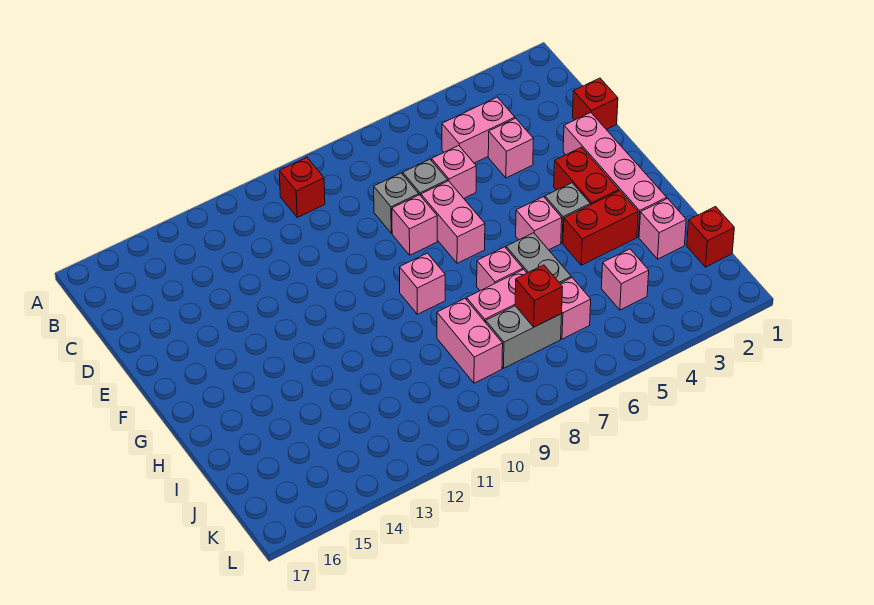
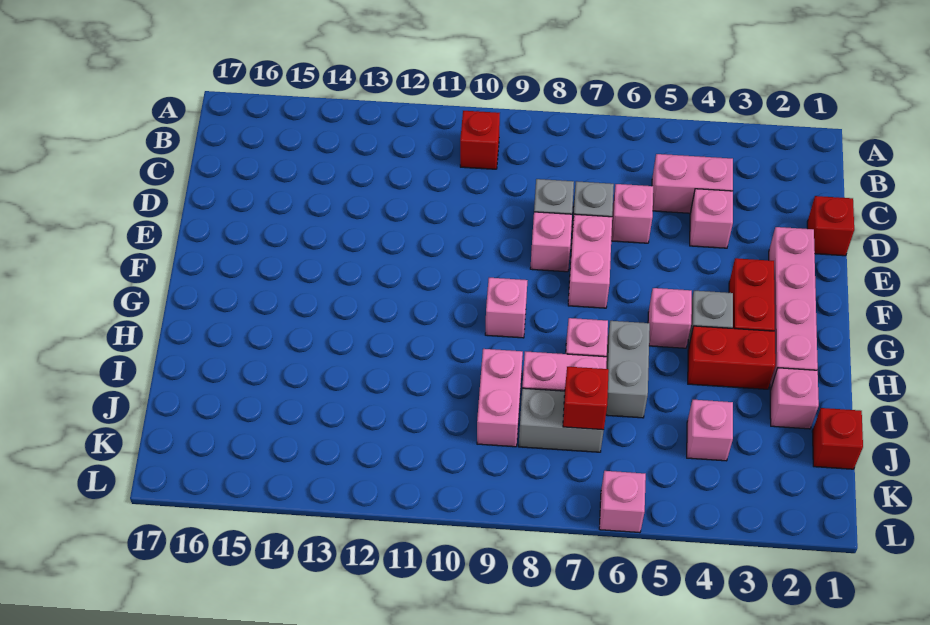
pink 1x1 brick [560,278,591,339] -> pink 1x1 brick moved to [599,471,646,533]

